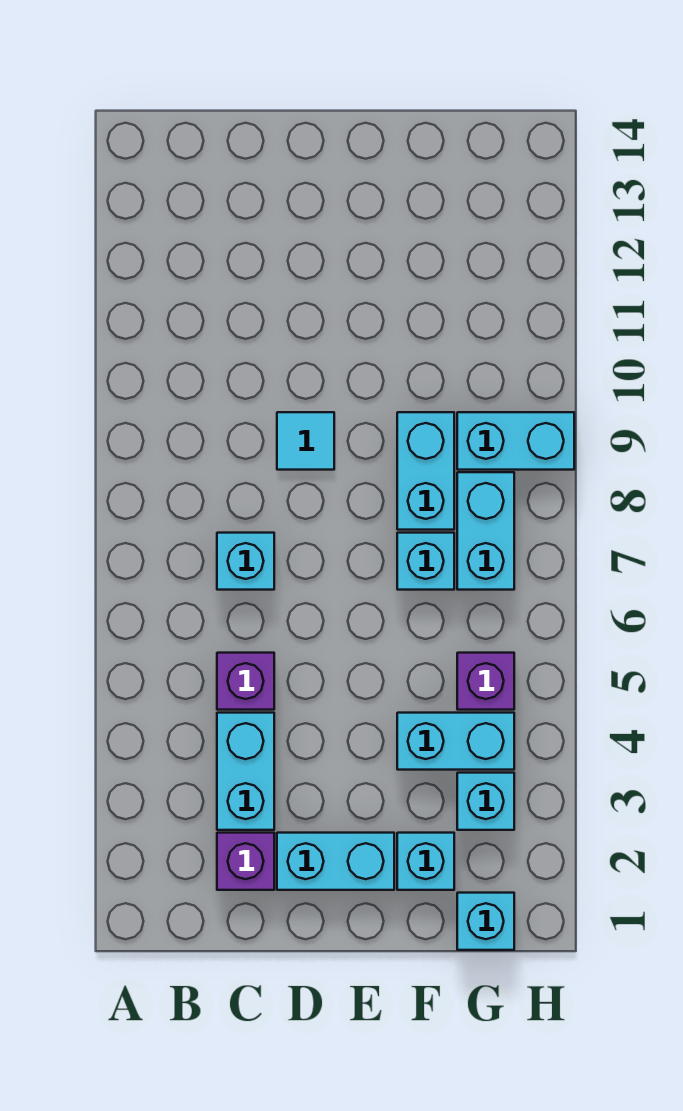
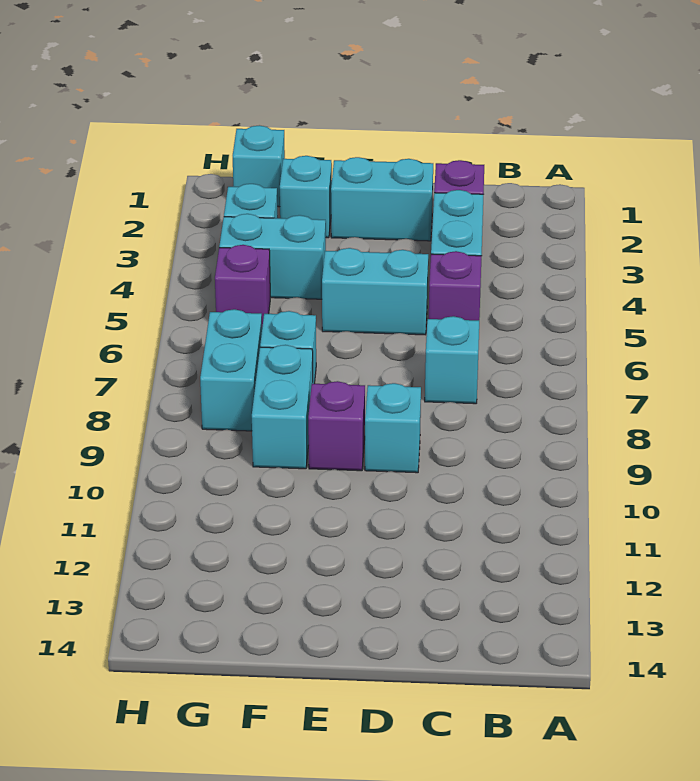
cyan 1x1 tile [277,412,334,470] -> cyan 1x1 brick [365,383,421,473]
none -> purple 1x1 brick [308,381,365,471]
cyan 1x2 brick [457,412,574,470] -> cyan 1x2 brick moved to [322,248,428,335]

